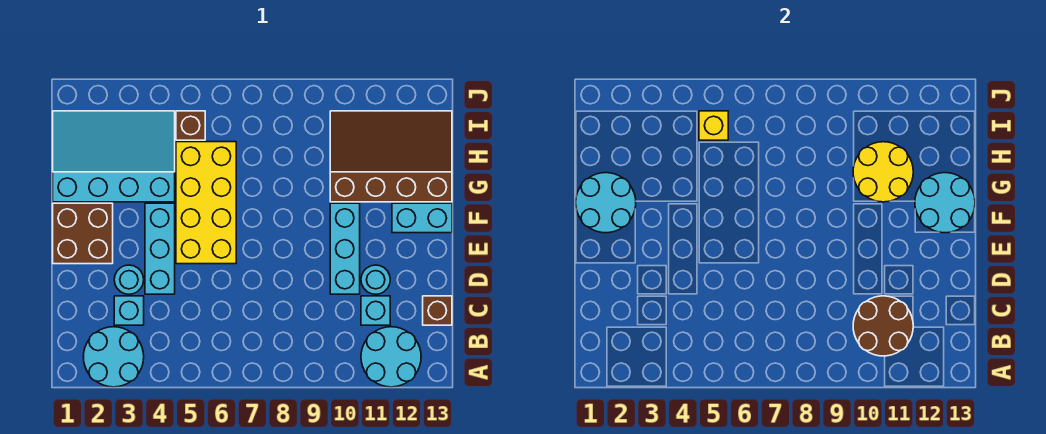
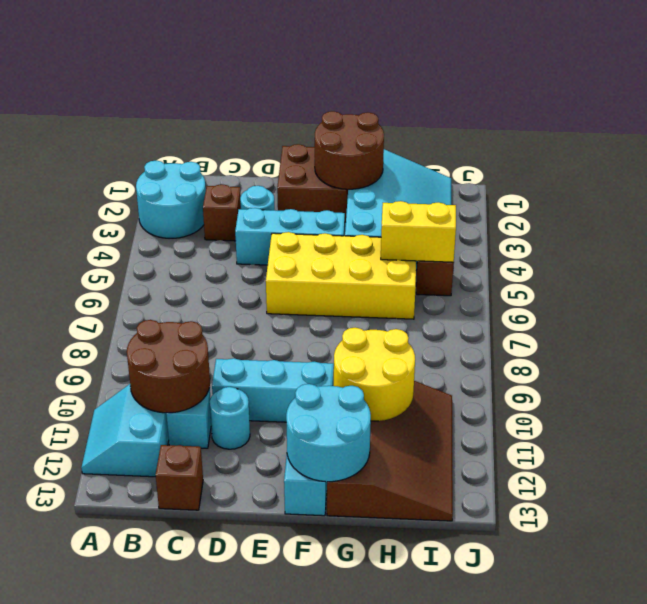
cyan 2x2 round brick [361,327,421,387] -> cyan 2x2 slope [81,384,169,477]
cyan 1x1 brick [114,296,144,325] -> brown 1x1 brick [203,184,241,241]
cyan 2x2 round brick [576,173,636,233] -> brown 2x2 round brick [315,111,384,189]
yellow 1x1 brick [699,111,728,140] -> yellow 1x2 brick [381,201,456,262]

